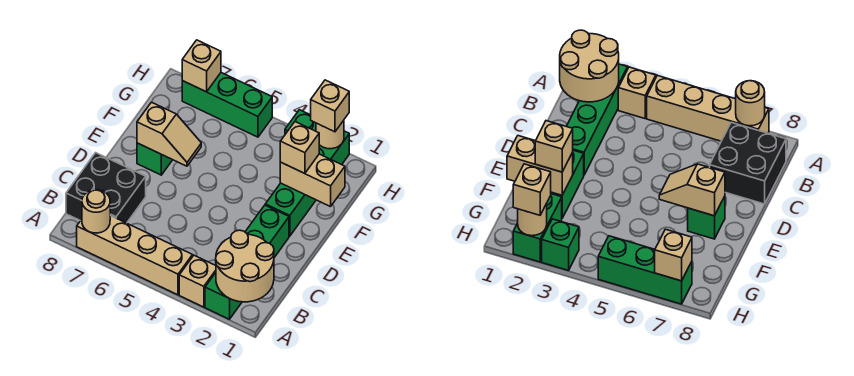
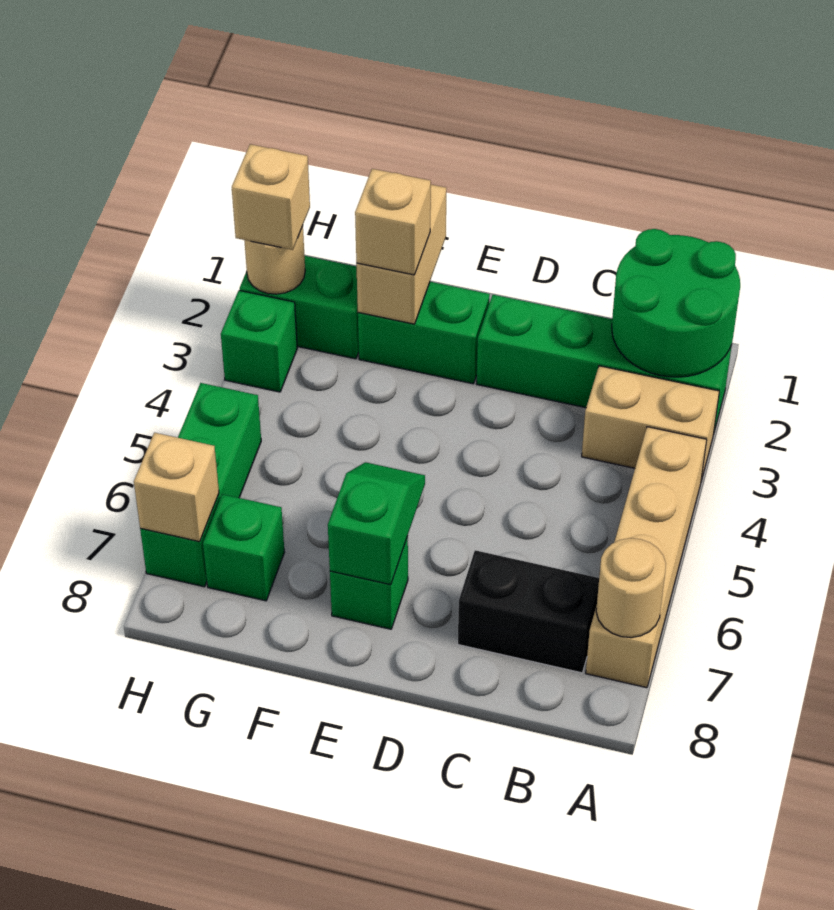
tan 2x2 round brick [216,230,274,302] -> green 2x2 round brick [612,229,740,377]
tan 1x1 brick [179,255,216,307] -> tan 1x2 brick [582,366,719,481]
black 2x2 brick [66,153,146,223] -> black 1x2 brick [458,550,599,673]
tan 1x2 slope [137,102,201,166] -> green 1x2 slope [328,462,425,585]
none -> green 1x1 brick [203,494,284,601]

